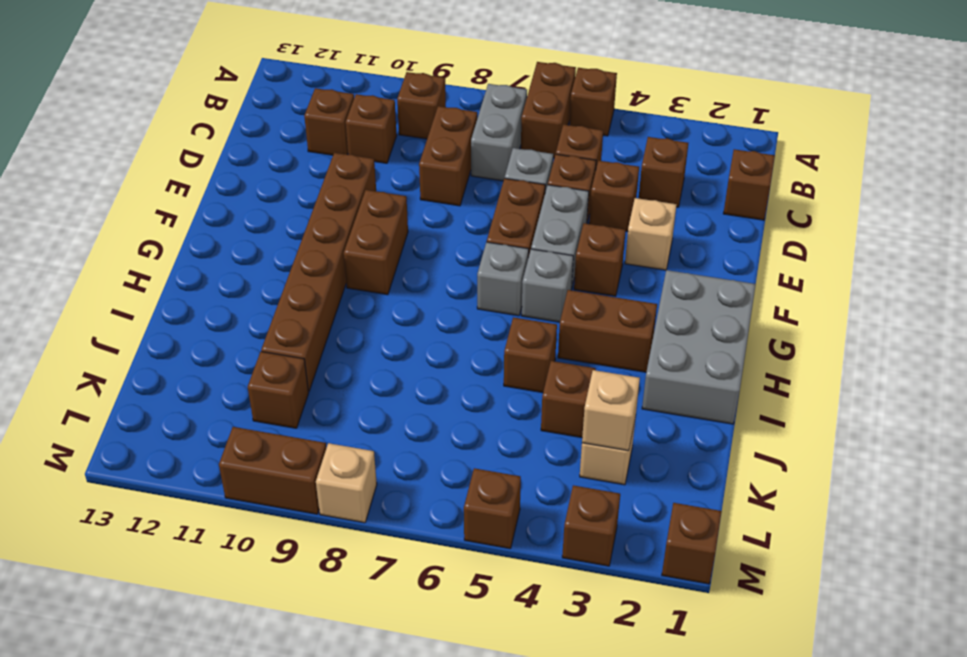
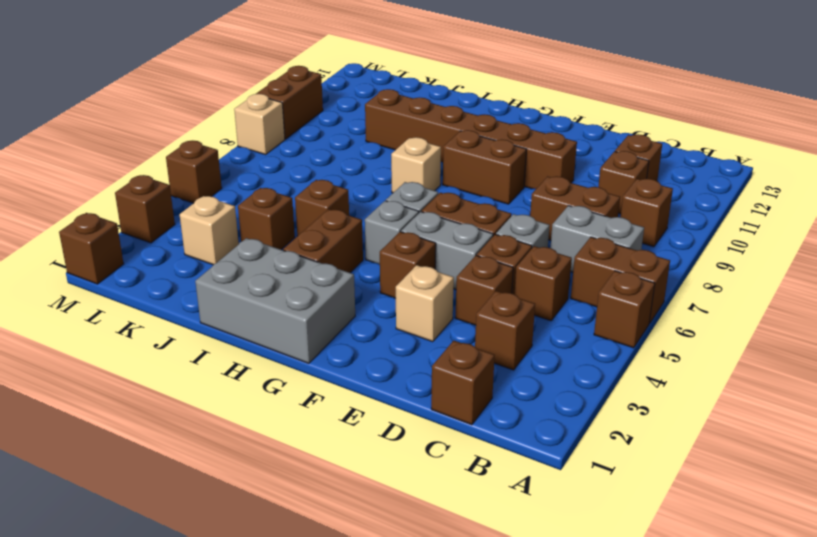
tan 1x1 brick [582,370,640,451] -> tan 1x1 brick moved to [391,137,441,193]
brown 1x1 brick [248,352,309,428] -> none

